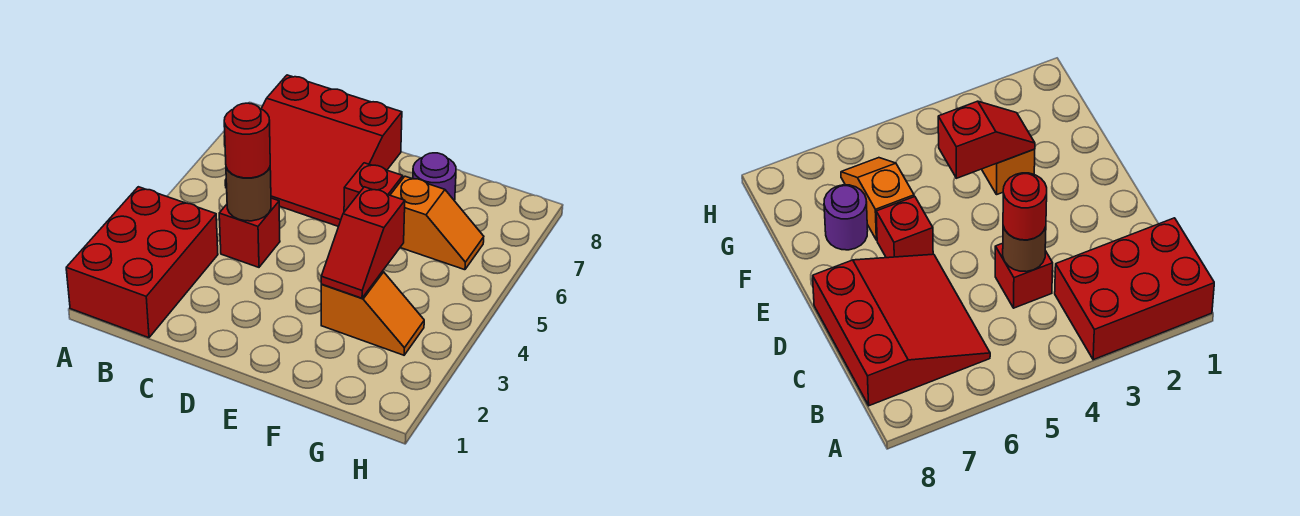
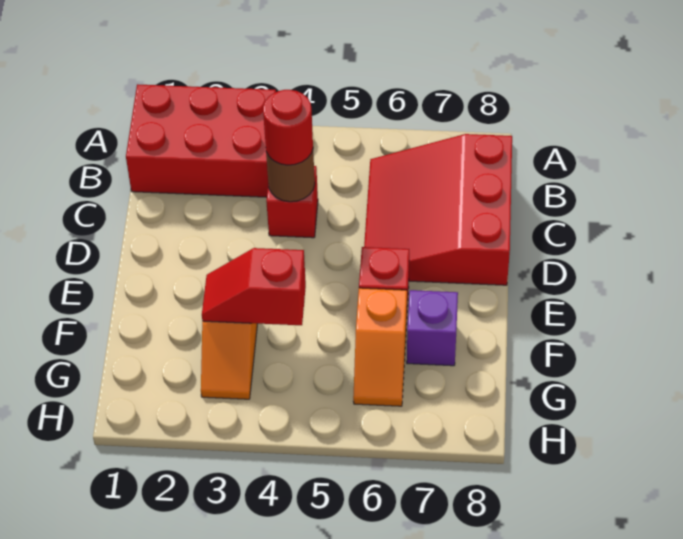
purple 1x1 round brick [413,153,456,201] -> purple 1x1 brick [407,290,458,366]

